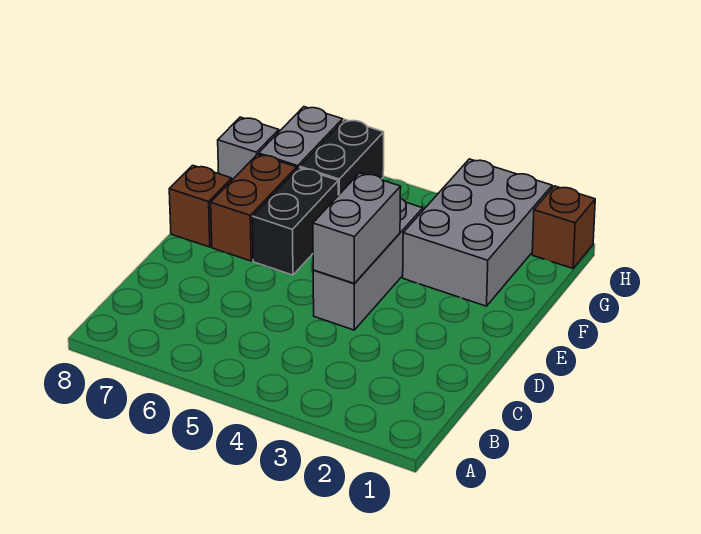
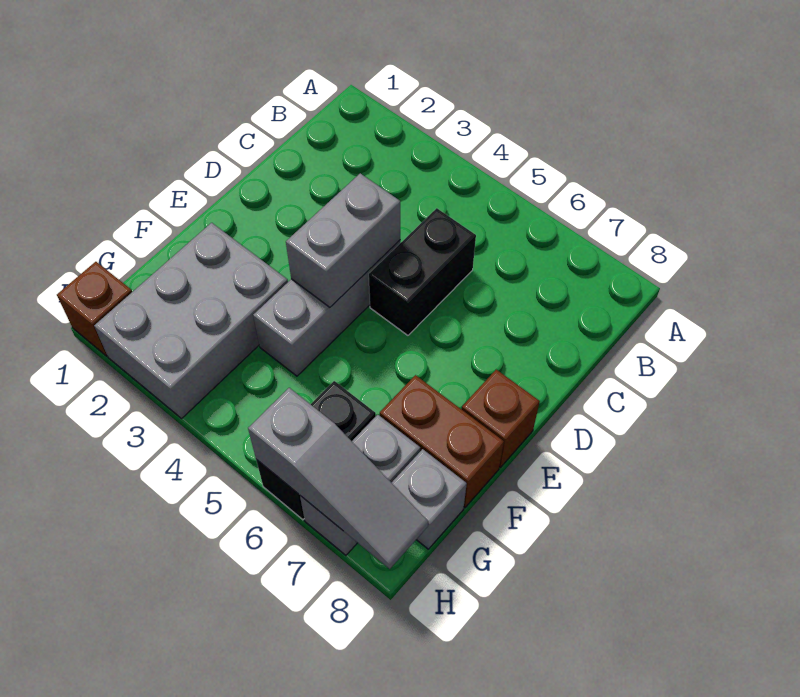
black 1x2 brick [252,168,338,275] -> black 1x2 brick moved to [369,208,476,335]
brown 1x2 brick [211,154,297,261] -> brown 1x2 brick turned to [380,375,504,507]
none -> grey 1x3 slope [248,388,428,569]

